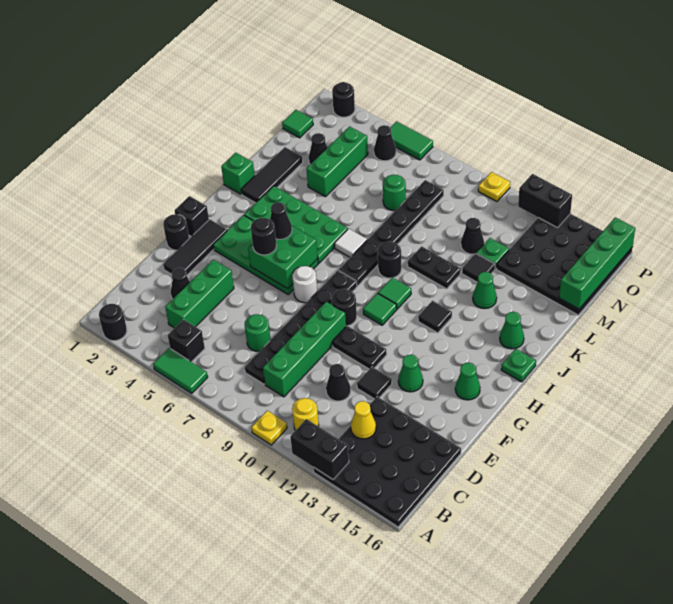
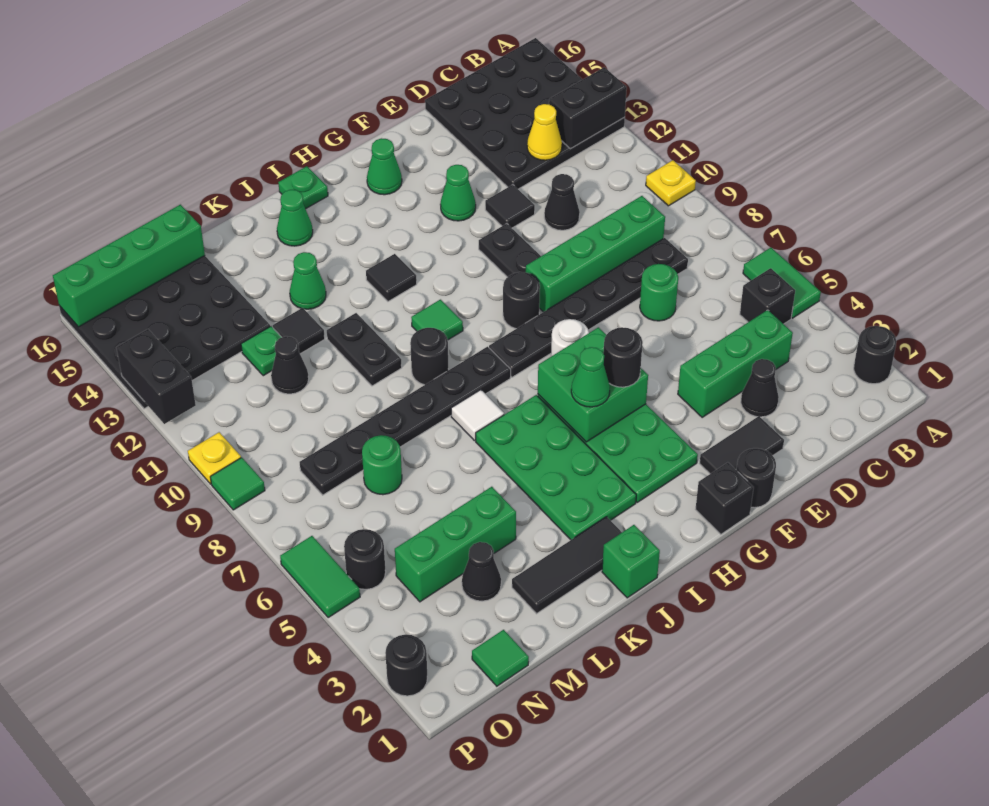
black 1x2 brick [290,419,349,479] -> black 1x2 brick turned to [549,67,627,149]
yellow 1x1 round brick [292,398,319,431] -> none
black 1x3 tile [163,219,227,275] -> black 1x2 tile [700,416,784,474]
black 1x1 cone [270,202,292,239] -> green 1x1 cone [571,347,610,407]
green 1x1 tile [363,293,397,325] -> green 1x1 tile moved to [210,458,265,510]
black 1x1 cone [374,125,396,161] -> black 1x1 round brick [344,529,386,589]

